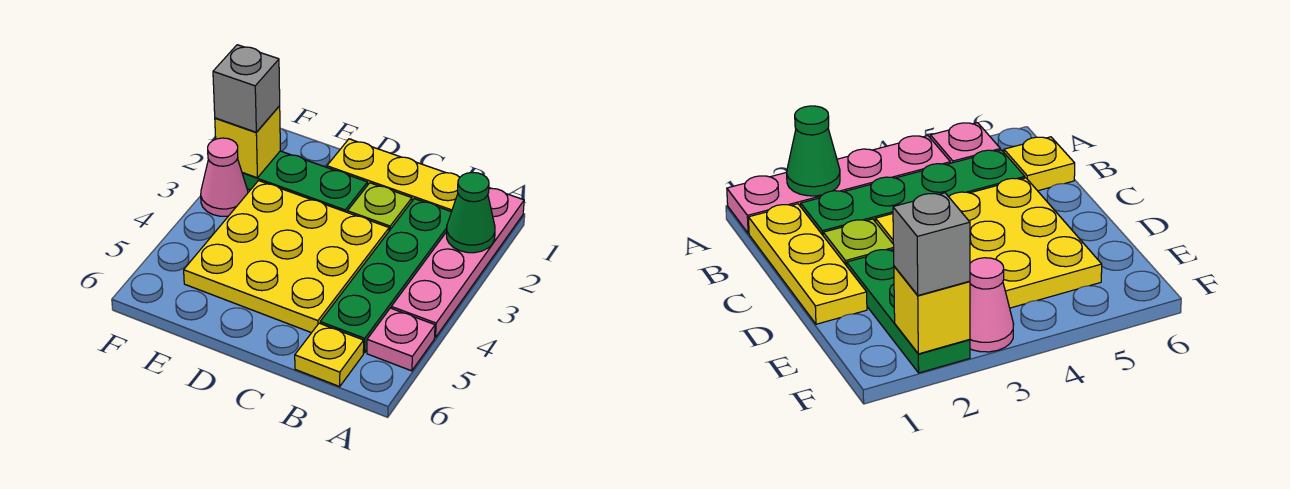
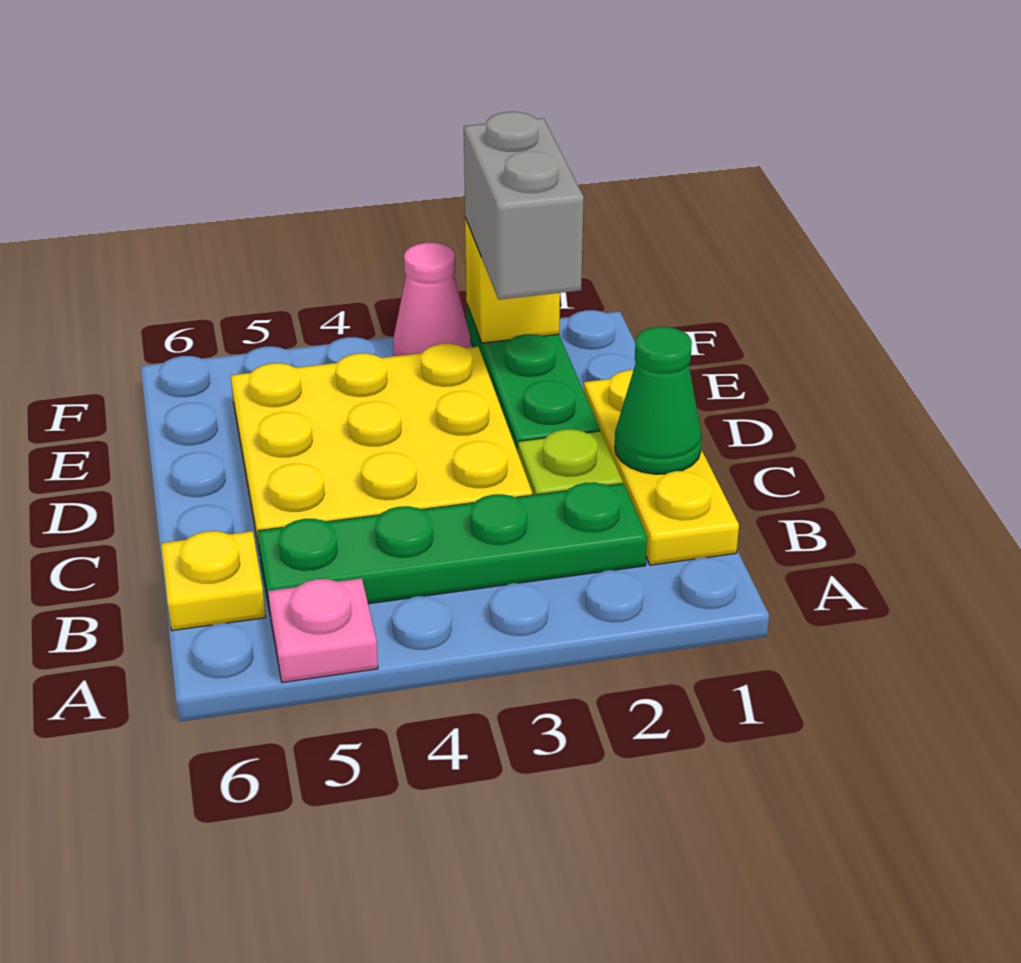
pink 1x4 plate [391,188,524,338] -> none
green 1x1 cone [446,172,495,253] -> green 1x1 cone moved to [615,327,702,474]
grey 1x1 brick [213,45,280,132] -> grey 1x2 brick [464,112,584,300]

